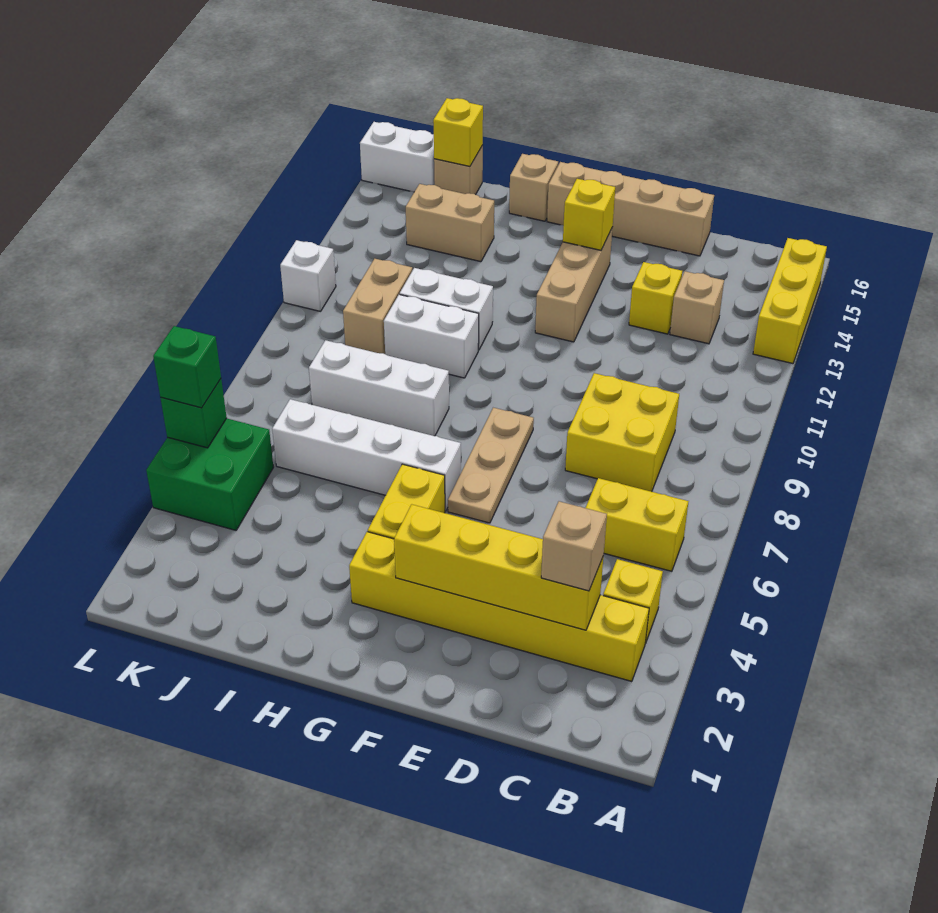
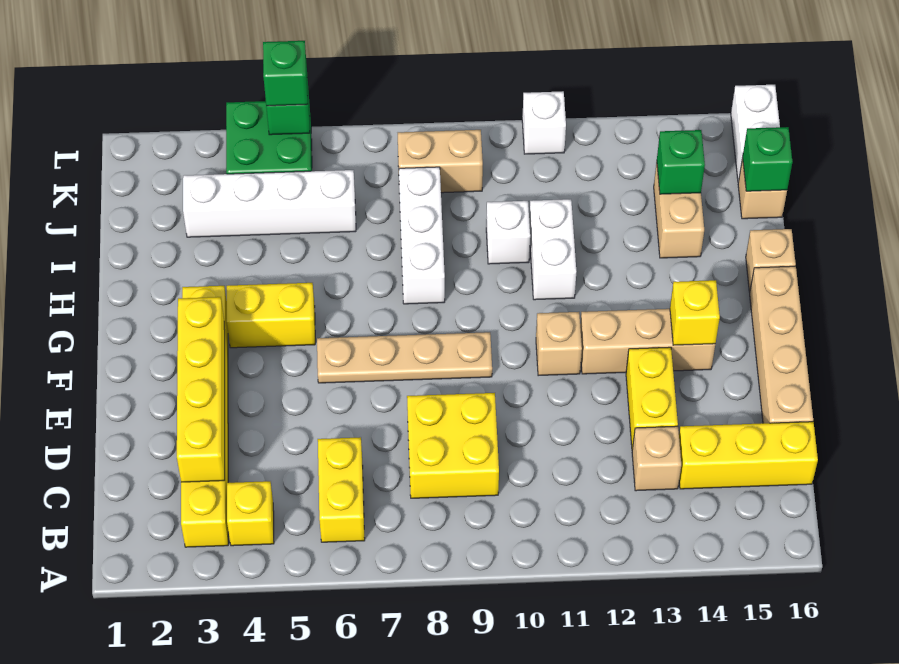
yellow 1x3 brick [753,238,827,364] -> yellow 1x3 brick moved to [679,422,818,489]
tan 1x1 brick [541,501,607,591] -> tan 1x1 brick moved to [536,312,582,376]
yellow 1x1 brick [629,262,682,334] -> yellow 1x2 brick [626,347,678,449]
tan 1x3 plate [448,408,534,523] -> tan 1x4 plate [317,332,492,383]
white 1x4 brick [272,399,461,511] -> white 1x4 brick turned to [183,170,356,237]
white 1x2 brick [384,294,479,378] -> white 1x1 brick [486,201,530,264]
tan 1x2 brick [343,259,412,354] -> tan 1x2 brick moved to [398,130,483,193]
none -> green 1x1 brick [657,130,705,194]
yellow 1x1 brick [433,98,483,166] -> green 1x1 brick [742,127,792,191]

